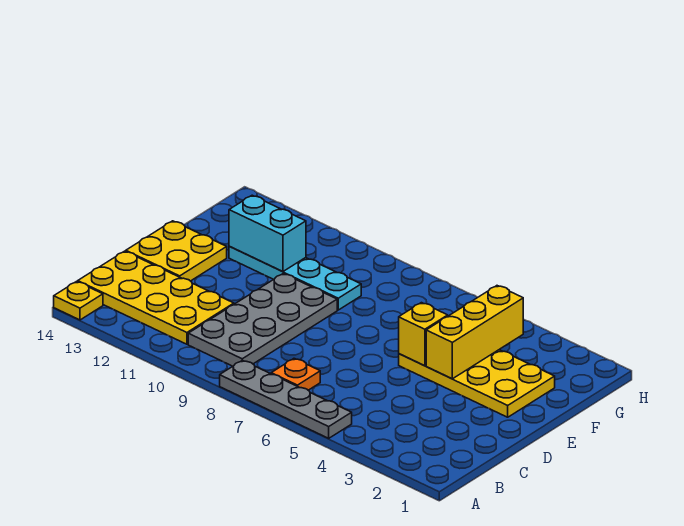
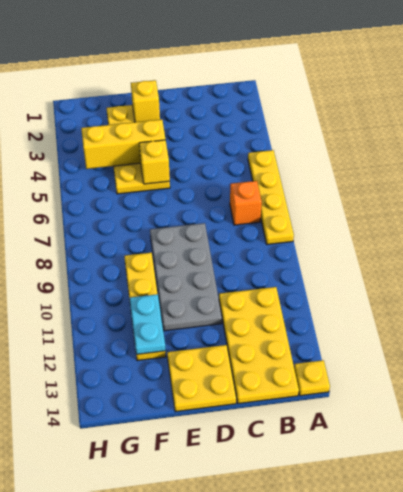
grey 1x4 plate [220,360,352,438] -> yellow 1x4 plate [248,150,294,245]
orange 1x1 plate [271,359,320,390] -> orange 1x1 brick [230,181,262,225]
grey 2x4 plate [188,274,337,366] -> grey 2x4 plate turned to [150,223,222,331]
none -> yellow 1x1 brick [131,80,160,122]
cyan 1x4 plate [229,246,361,310] -> yellow 1x4 plate [124,253,166,361]
cyan 1x2 brick [229,195,306,272] -> cyan 1x2 plate [129,294,166,354]

